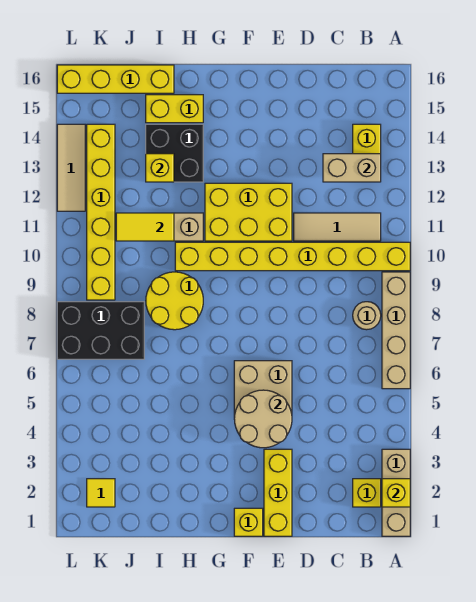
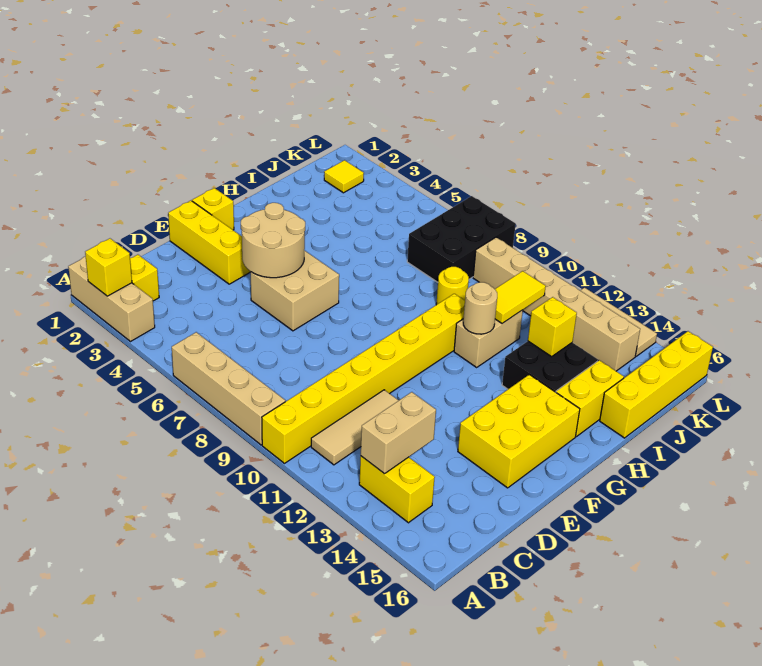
tan 1x1 round brick [353,302,381,330] -> tan 1x1 round brick moved to [463,282,497,334]
yellow 2x3 brick [205,183,292,241] -> yellow 2x3 brick moved to [458,375,580,488]
yellow 2x2 round brick [146,272,203,330] -> yellow 1x1 round brick [436,267,469,305]
yellow 1x6 brick [87,124,115,300] -> tan 1x6 brick [473,237,640,371]

